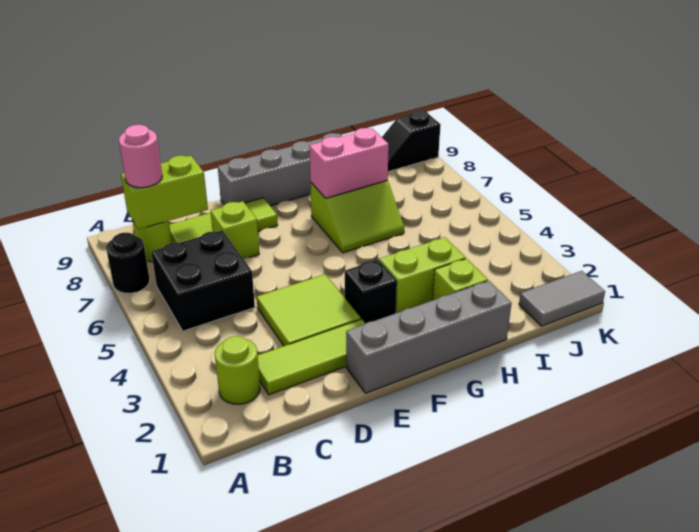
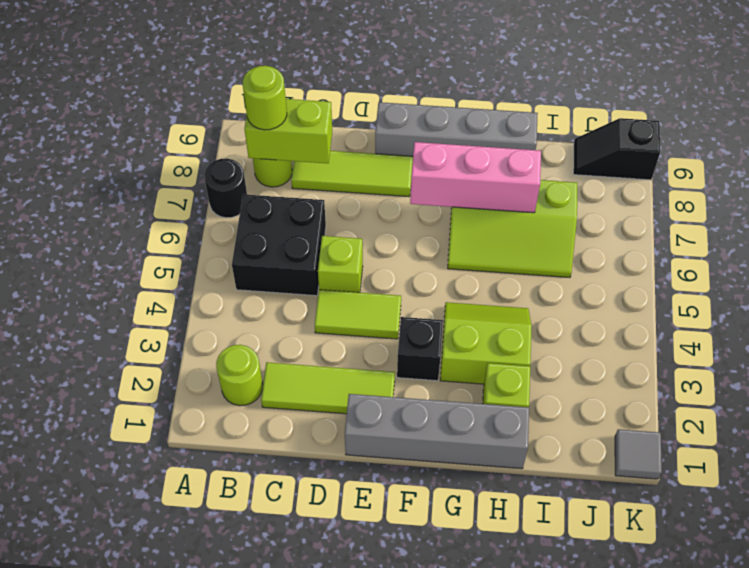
pink 1x1 round brick [119,125,162,188] -> lime 1x1 round brick [243,66,287,130]
lime 2x2 tile [257,274,361,346] -> lime 1x2 tile [315,290,401,339]
lime 1x1 brick [211,201,259,259] -> lime 1x1 brick moved to [318,236,363,293]
lime 2x2 slope [310,181,404,253] -> lime 2x3 slope [448,180,577,277]
pink 1x2 brick [309,128,389,198] -> pink 1x3 brick [410,142,541,213]
grey 1x2 tile [519,271,605,326] -> grey 1x1 tile [615,429,662,479]

